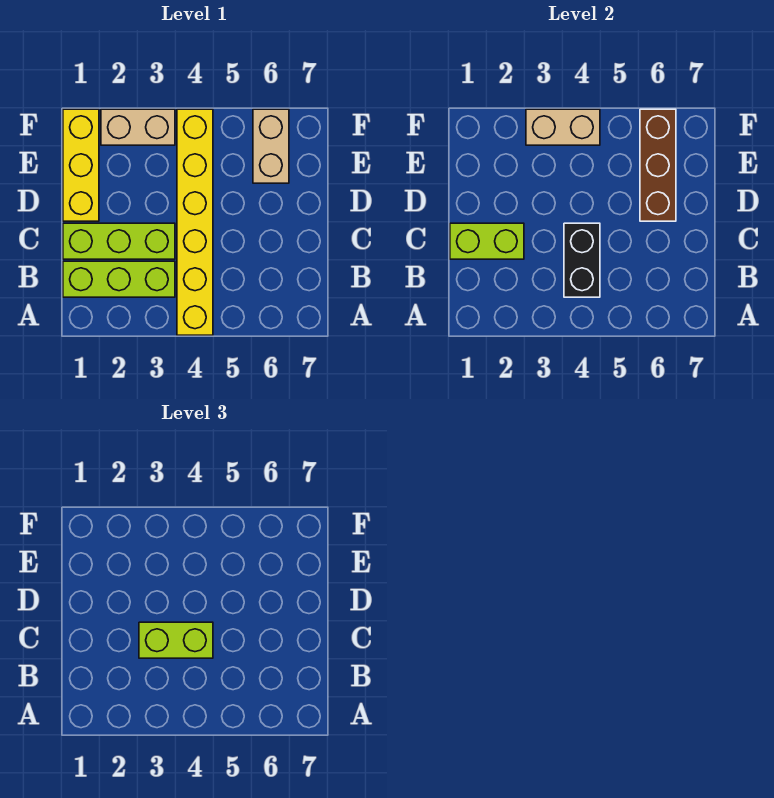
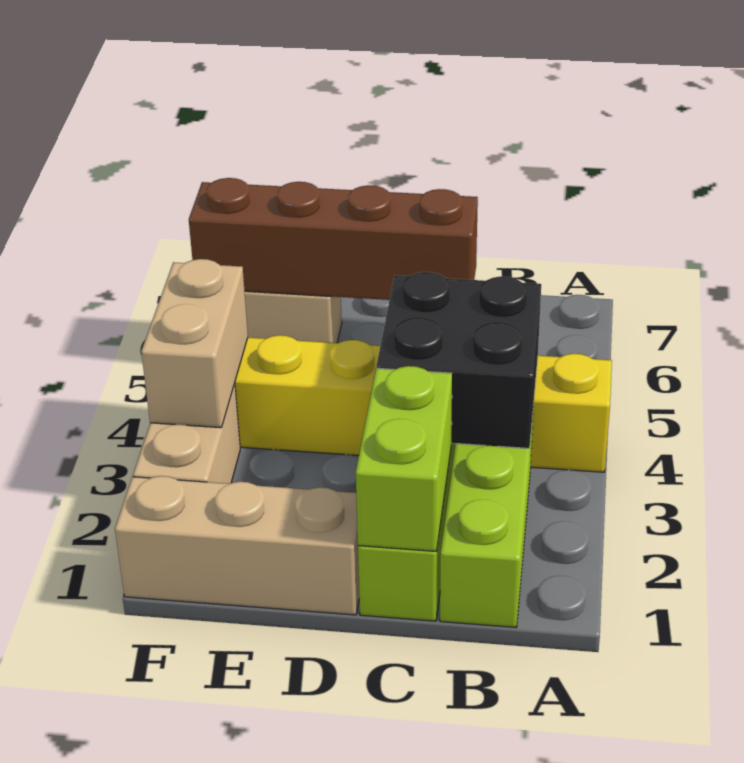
black 1x2 brick [564,223,600,297] -> black 2x2 brick [377,272,541,449]
lime 1x2 brick [139,622,213,658] -> none
yellow 1x3 brick [63,109,99,221] -> tan 1x3 brick [115,476,359,615]
brown 1x3 brick [640,109,676,221] -> brown 1x4 brick [189,178,478,300]

